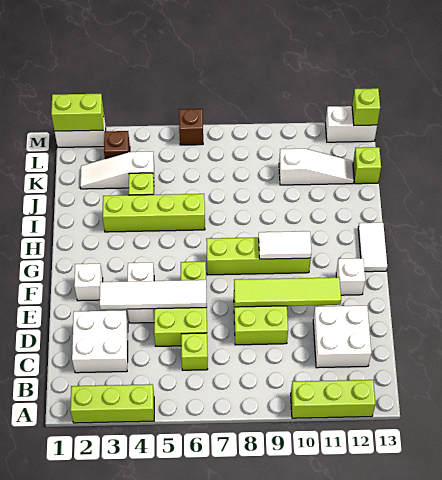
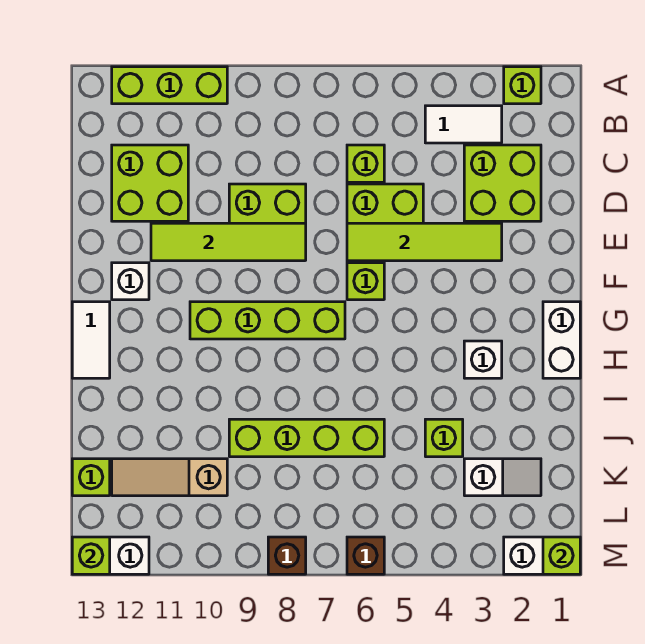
lime 1x3 brick [70,384,154,423] -> lime 1x1 brick [504,67,541,104]
white 2x2 brick [72,310,128,373] -> lime 2x2 brick [464,145,541,221]
white 2x2 brick [313,306,371,368] -> lime 2x2 brick [112,145,188,221]
white 1x4 tile [100,280,207,310] -> lime 1x4 tile [347,223,502,261]
white 1x2 brick [127,263,154,323] -> white 1x2 brick moved to [543,302,580,378]
white 1x1 brick [74,264,103,301] -> white 1x1 brick moved to [464,341,502,378]
white 1x2 tile [259,231,311,259] -> white 1x2 tile moved to [425,106,502,143]
lime 1x4 brick [103,194,205,232] -> lime 1x4 brick moved to [229,419,384,457]
white 1x3 slope [80,152,154,189] -> white 1x2 slope [464,459,541,496]
white 1x3 slope [279,149,354,185] -> tan 1x3 slope [112,459,227,496]
brown 1x1 brick [104,131,130,159] -> brown 1x1 brick moved to [268,537,306,574]
lime 1x2 brick [51,94,104,131] -> lime 1x1 brick [543,537,580,574]

